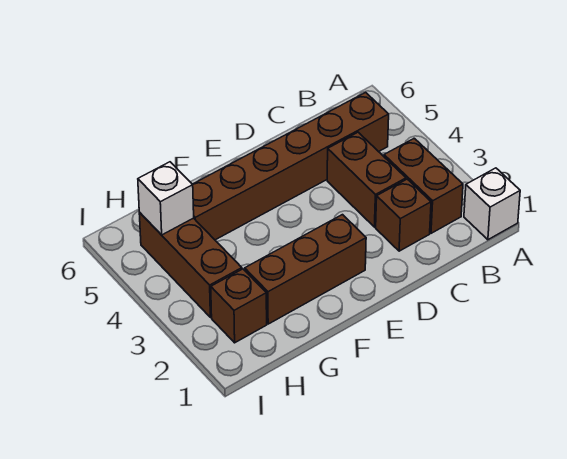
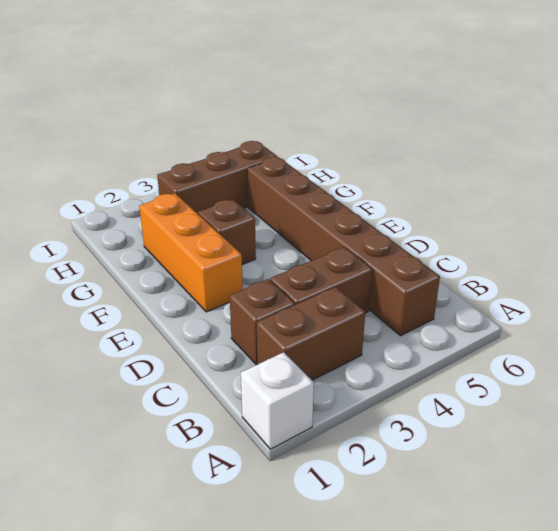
brown 1x3 brick [245,215,366,324] -> orange 1x3 brick [139,193,243,312]
brown 1x1 brick [211,269,267,343] -> brown 1x1 brick moved to [198,199,256,265]
white 1x1 brick [138,162,194,235] -> none

